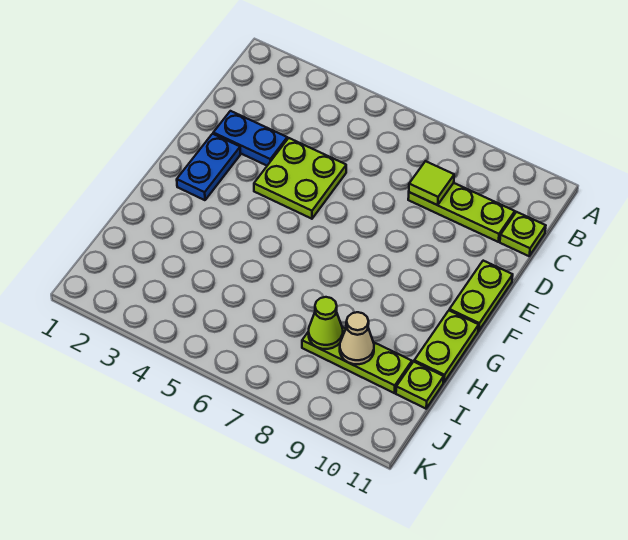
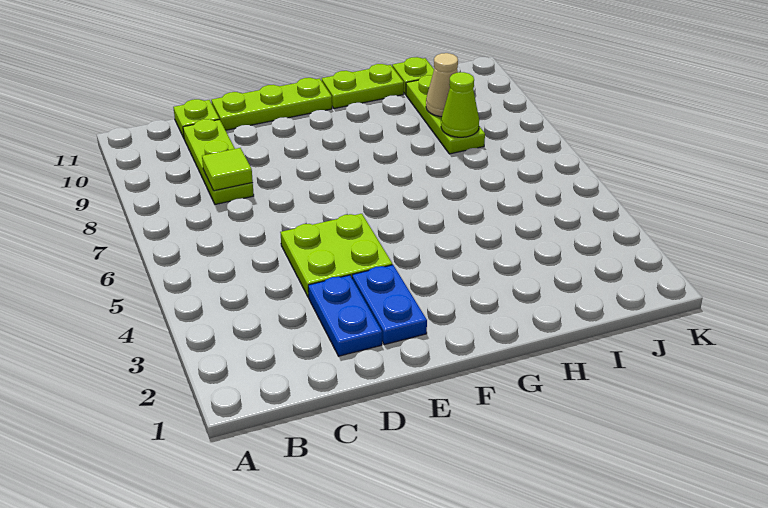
blue 1x2 plate [177,134,240,200] -> blue 1x2 plate turned to [352,265,427,345]
lime 1x2 plate [449,261,513,331] -> lime 1x3 plate [211,78,332,130]

